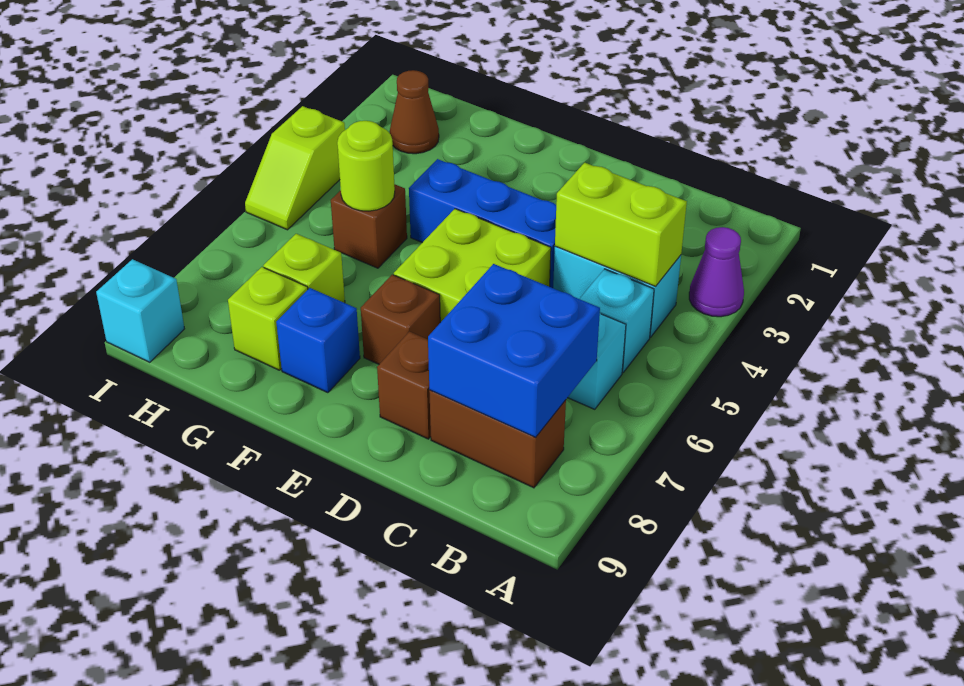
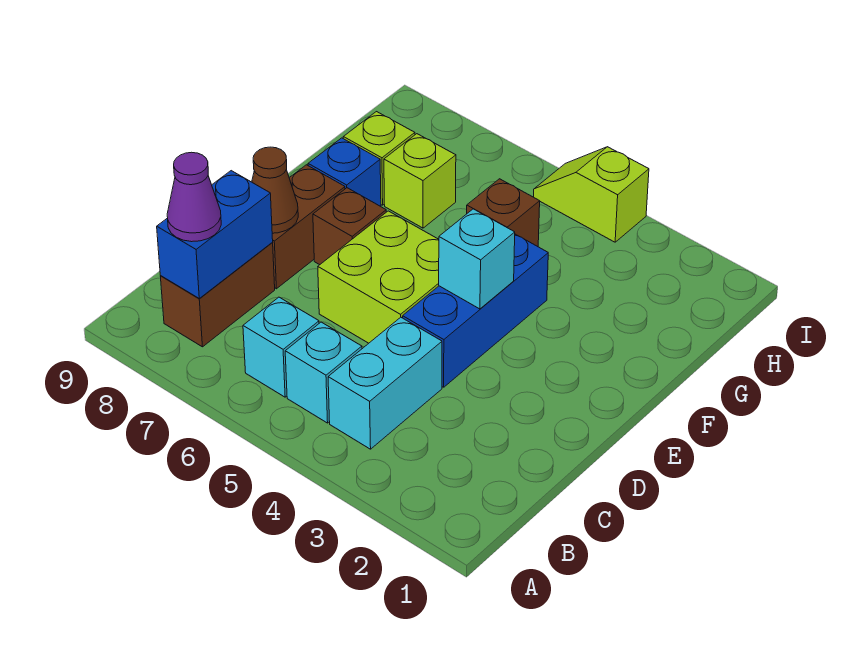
purple 1x1 cone [689,227,744,317] -> purple 1x1 cone moved to [167,152,221,242]
lime 1x2 brick [555,163,687,287] -> none
blue 2x2 brick [428,264,600,437] -> blue 1x2 brick [157,171,273,298]
brown 1x1 brick [377,332,431,439] -> brown 1x2 brick [272,165,345,289]
lime 1x1 round brick [337,121,395,211] -> none
brown 1x1 cone [390,70,439,154] -> brown 1x1 cone moved to [252,147,298,233]
cyan 1x1 brick [96,259,184,362] -> cyan 1x1 brick moved to [439,209,515,309]

